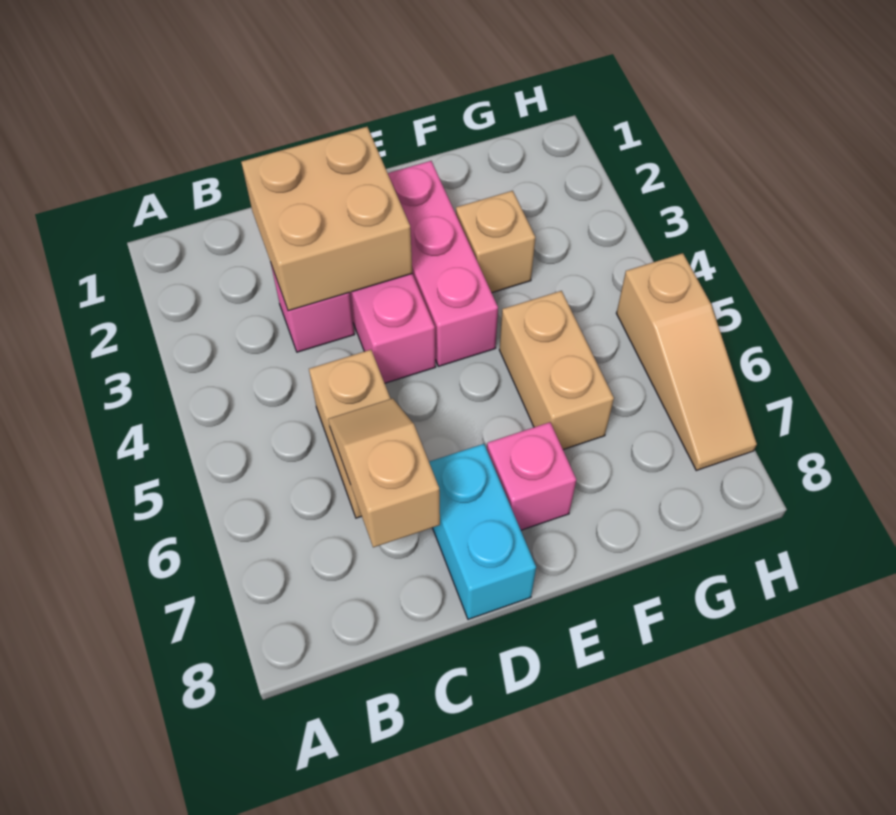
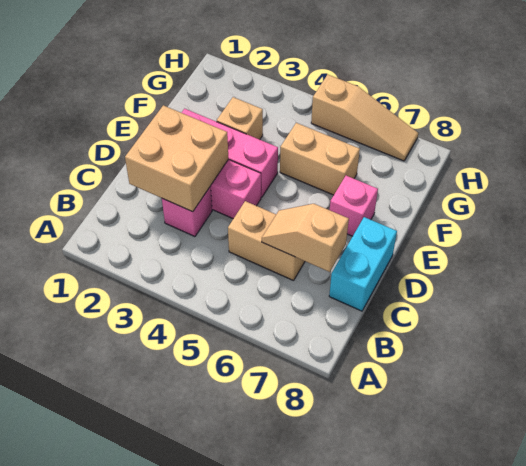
cyan 1x2 brick [429,444,536,619] -> cyan 1x2 brick turned to [329,217,397,311]

